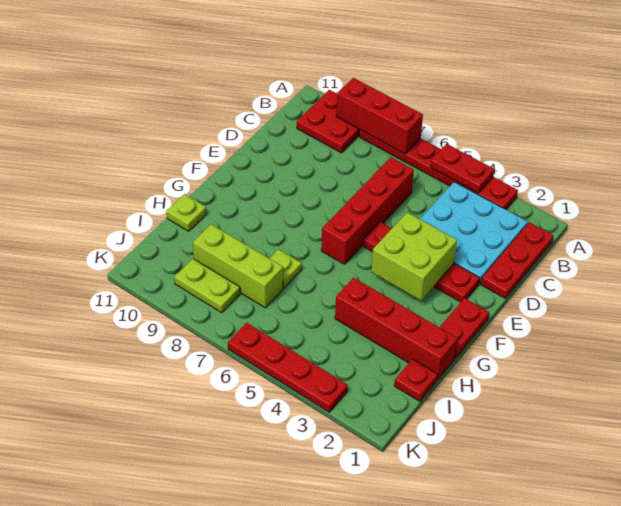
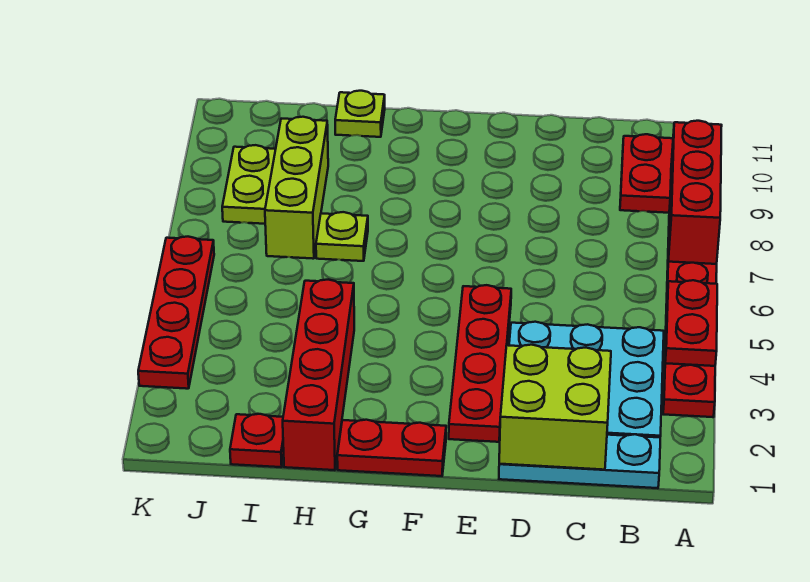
red 1x3 plate [481,222,553,298] -> cyan 1x3 plate [499,434,660,488]
red 1x4 brick [321,157,414,264] -> none
lime 2x2 brick [371,212,457,301] -> lime 2x2 brick moved to [499,345,611,470]

